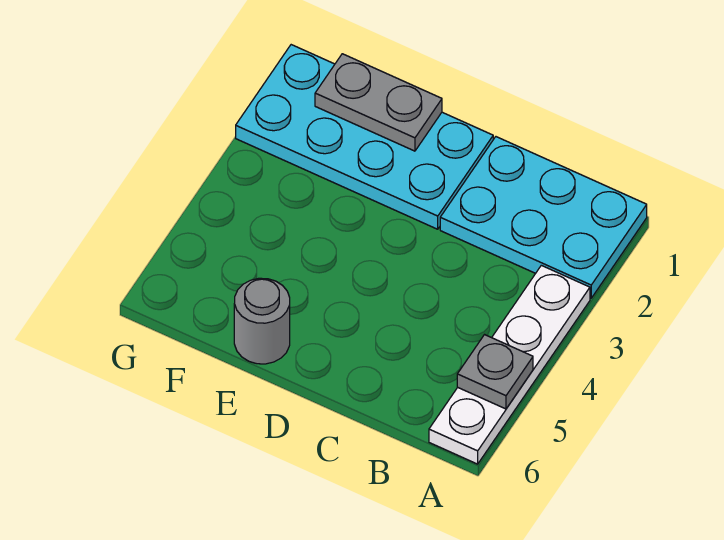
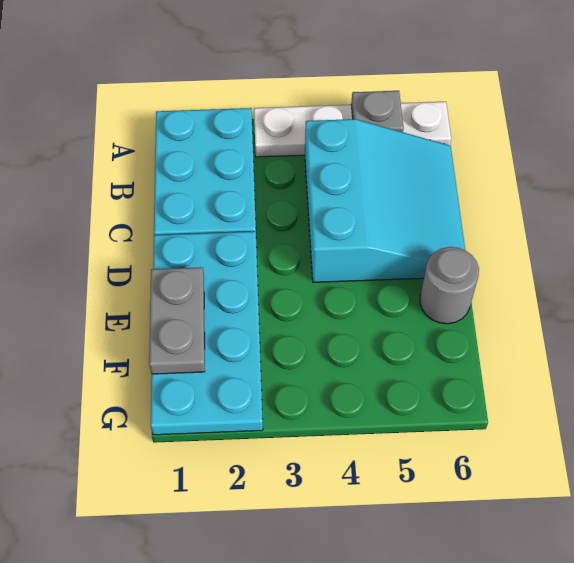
none -> cyan 3x3 slope [305,119,465,282]

